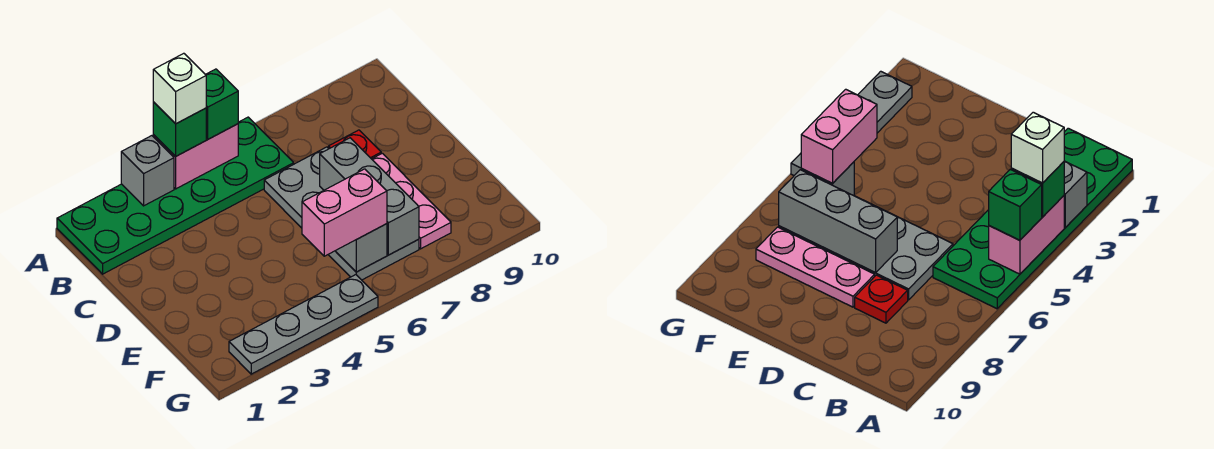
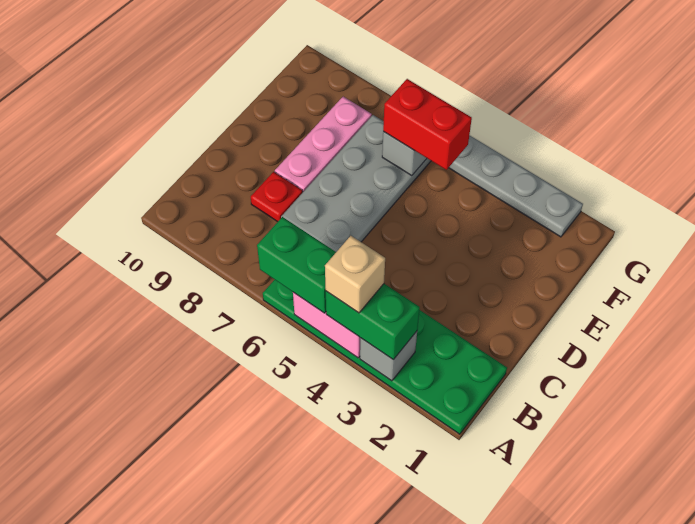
green 1x1 brick [153,102,206,156] -> green 1x2 brick [326,284,420,360]
white 1x1 brick [153,53,206,124] -> tan 1x1 brick [325,236,385,313]
green 1x1 brick [205,69,238,139] -> green 1x2 brick [257,217,336,313]
grey 1x3 brick [320,138,419,255] -> none
pink 1x2 brick [302,169,387,256] -> red 1x2 brick [383,79,472,170]

